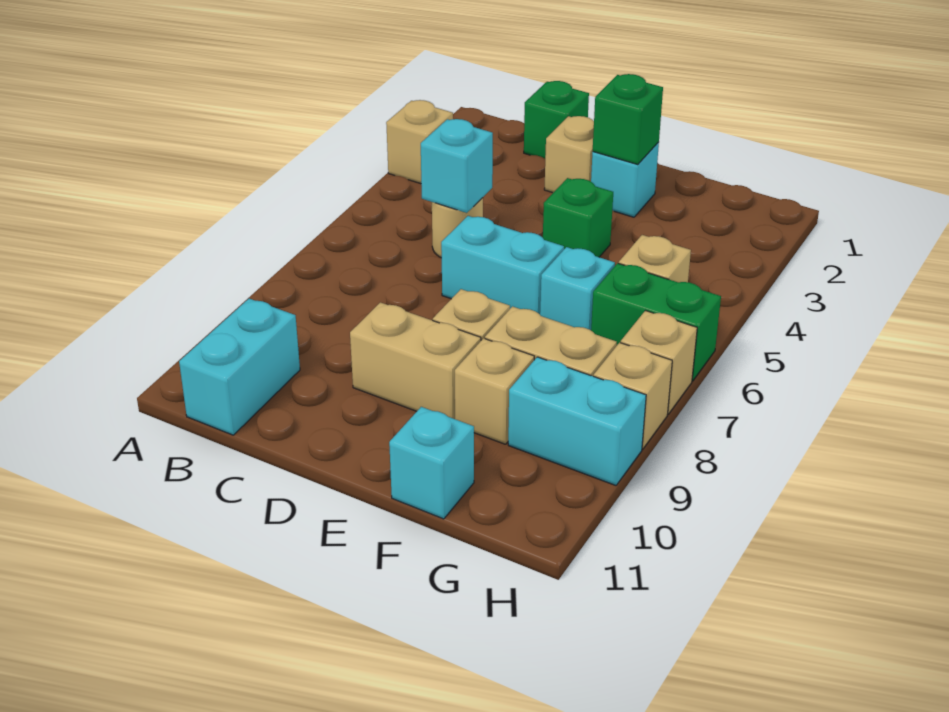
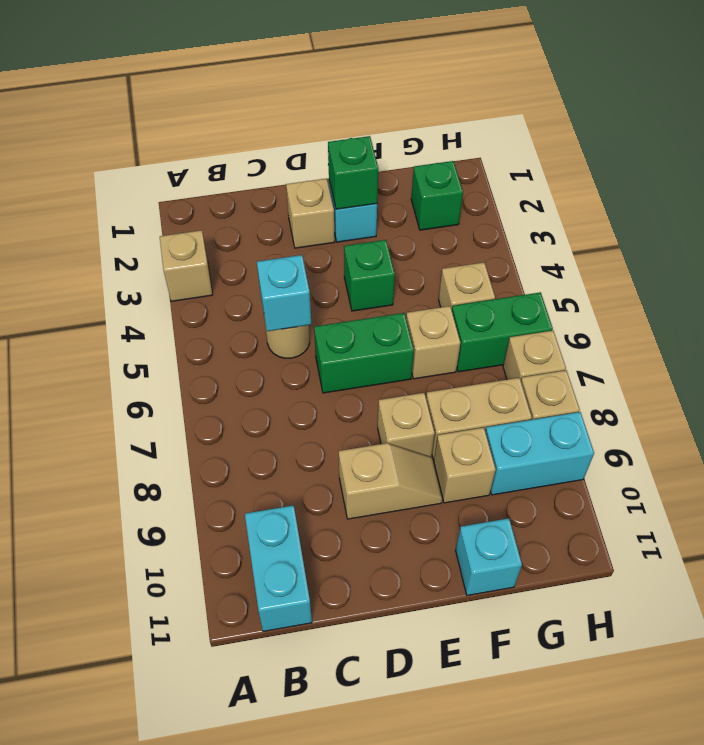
green 1x1 brick [524,81,589,159] -> green 1x1 brick moved to [411,161,463,230]
cyan 1x2 brick [441,216,564,314] -> green 1x2 brick [314,313,414,393]
tan 1x2 brick [350,302,481,419] -> tan 1x2 slope [339,443,442,519]
cyan 1x1 brick [540,247,615,330] -> tan 1x1 brick [406,306,460,379]

